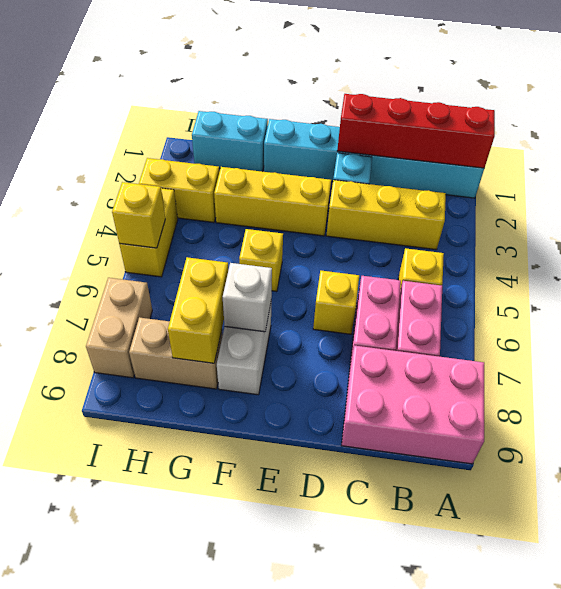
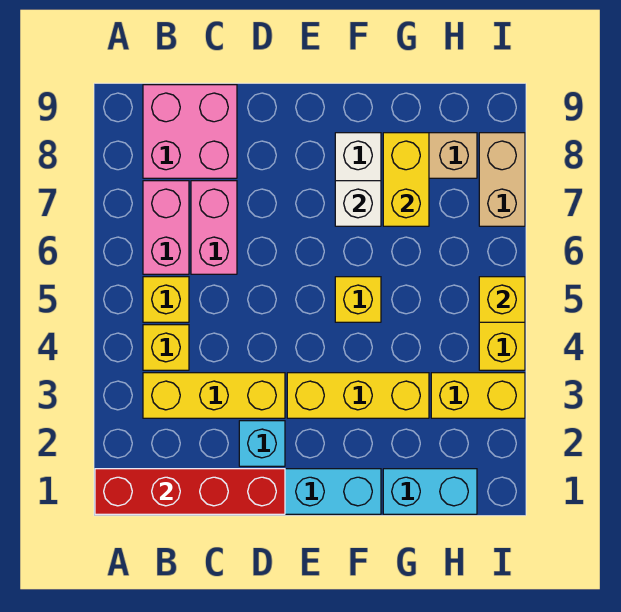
pink 2x3 brick [341,346,484,464] -> pink 2x2 brick [143,85,237,178]
yellow 1x1 brick [313,271,359,334] -> yellow 1x1 brick moved to [143,325,189,370]

